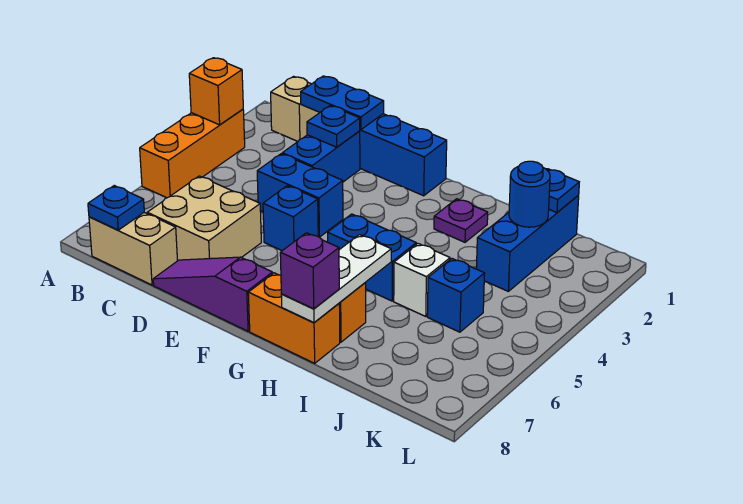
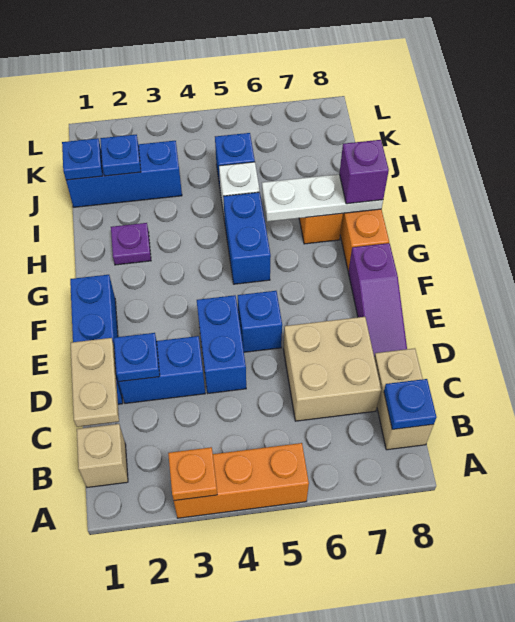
orange 1x1 brick [189,58,243,125] -> orange 1x1 plate [168,447,217,501]
blue 1x2 plate [301,76,384,130] -> tan 1x2 plate [71,338,119,427]
blue 1x1 round brick [509,161,550,227] -> blue 1x1 plate [100,135,141,176]

